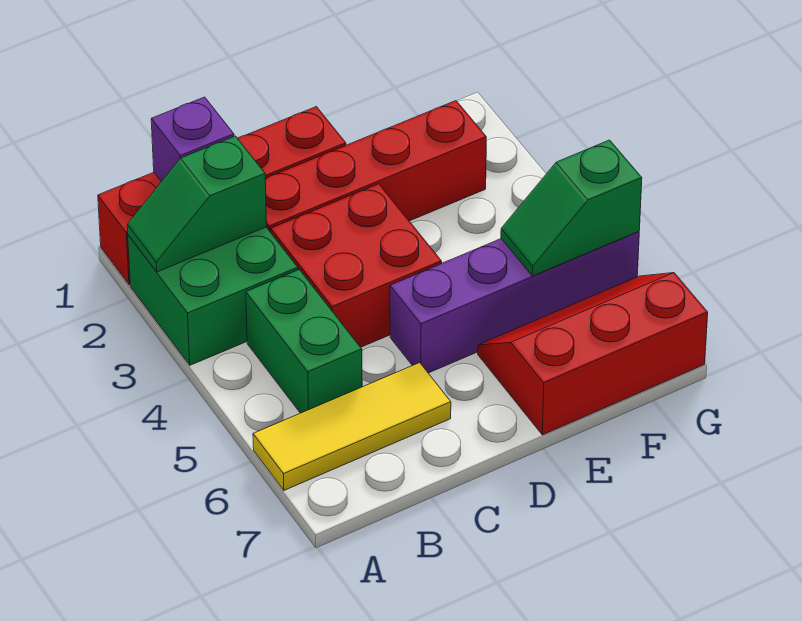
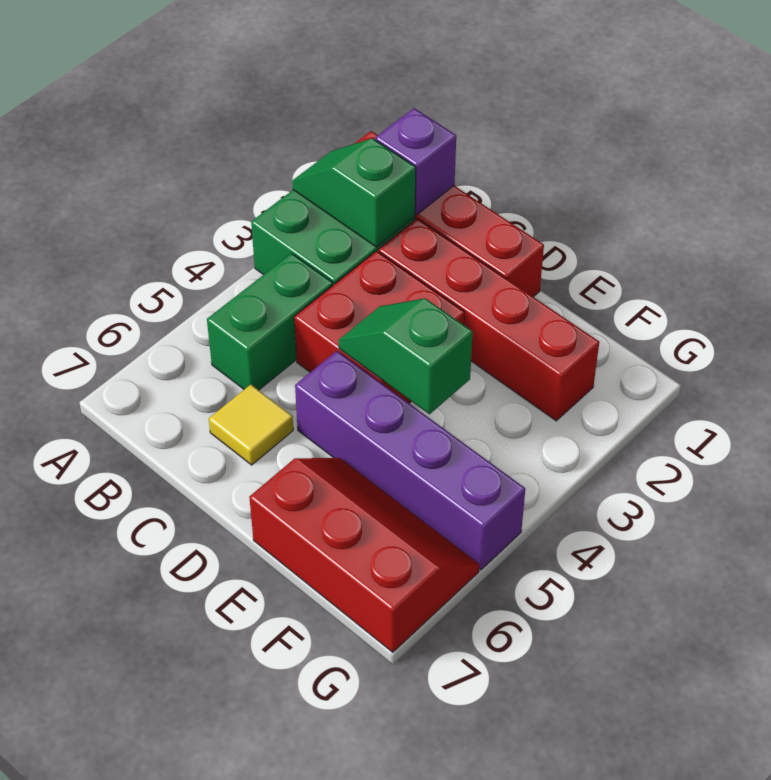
yellow 1x3 tile [253,363,451,490] -> yellow 1x1 tile [209,385,293,465]
green 1x2 slope [501,140,642,276] -> green 1x2 slope moved to [339,298,473,414]

